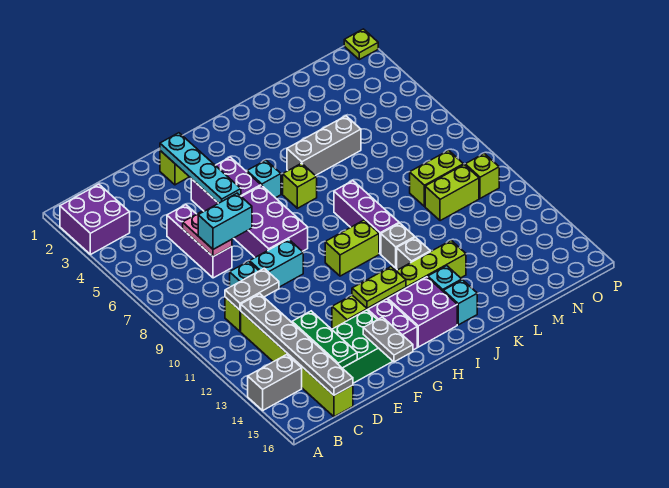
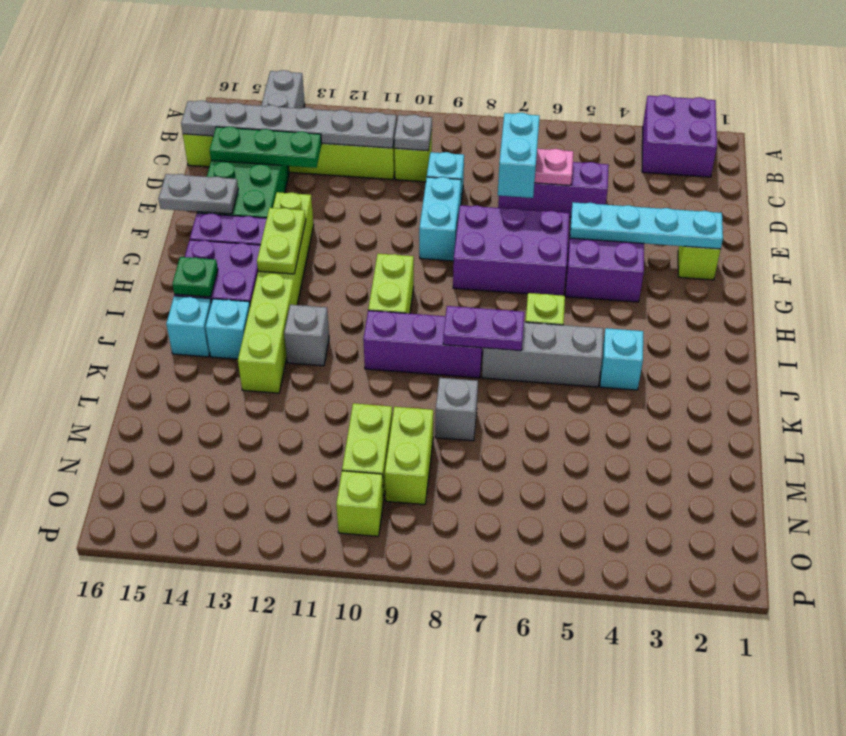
grey 1x2 plate [225,268,279,310] -> grey 1x1 plate [394,115,432,151]
cyan 1x1 brick [247,160,281,198] -> cyan 1x1 brick moved to [600,328,643,390]
none -> green 1x1 plate [172,257,218,297]
grey 1x3 brick [287,116,361,176] -> grey 1x3 brick turned to [482,322,603,387]
none -> purple 1x2 plate [443,306,525,351]
grey 1x1 brick [381,223,415,268] -> grey 1x1 brick moved to [435,378,478,441]
lime 1x1 plate [344,29,378,60] -> none

